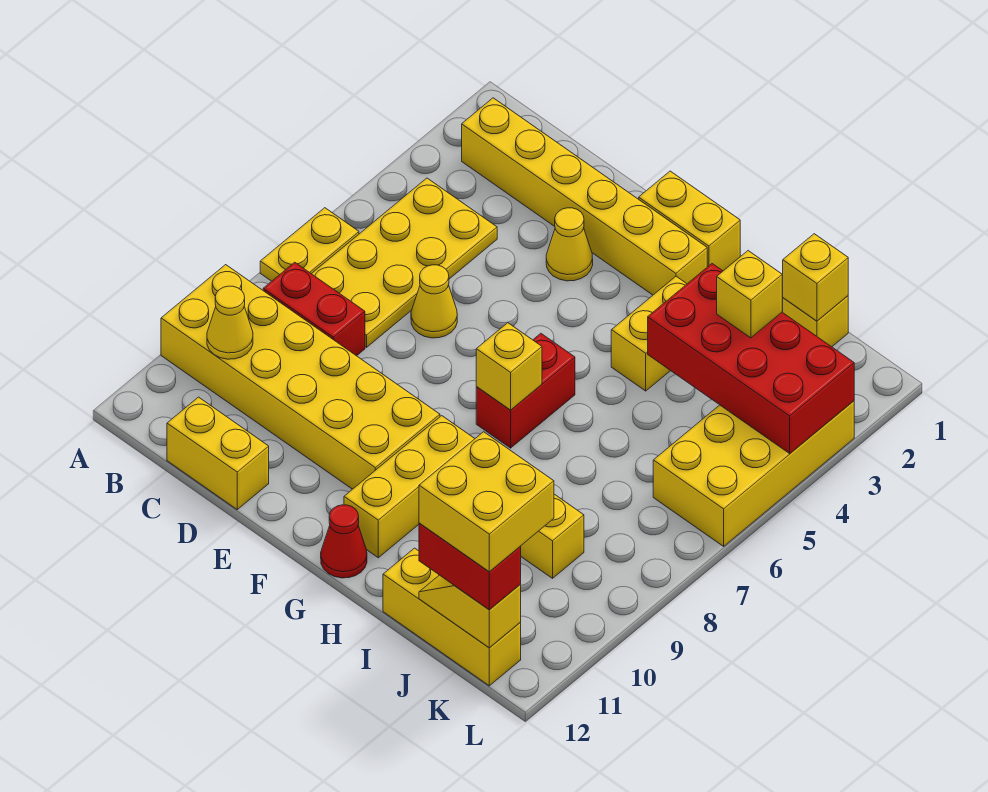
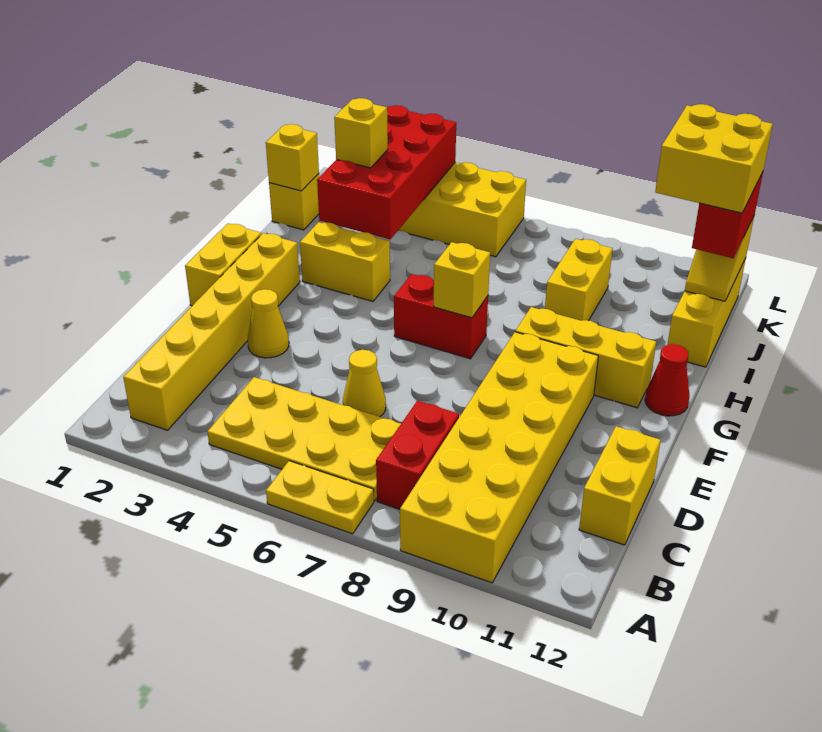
yellow 1x1 cone [207,286,253,359] -> none

